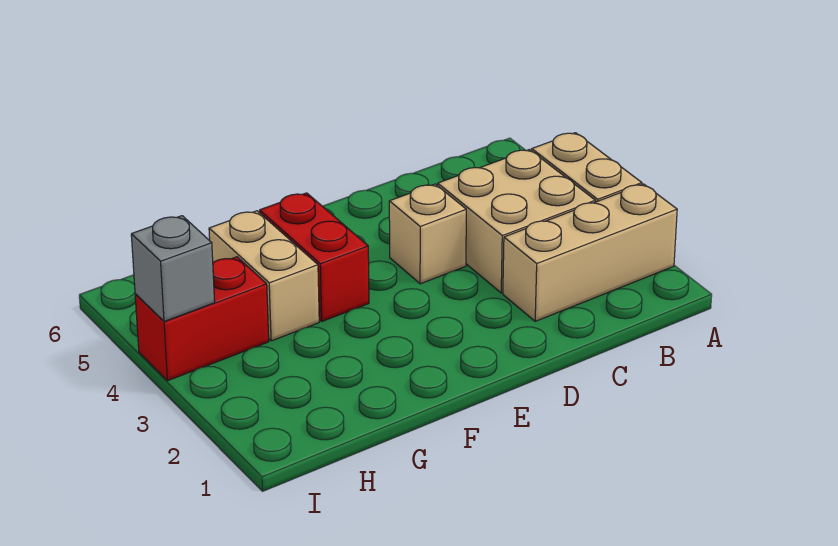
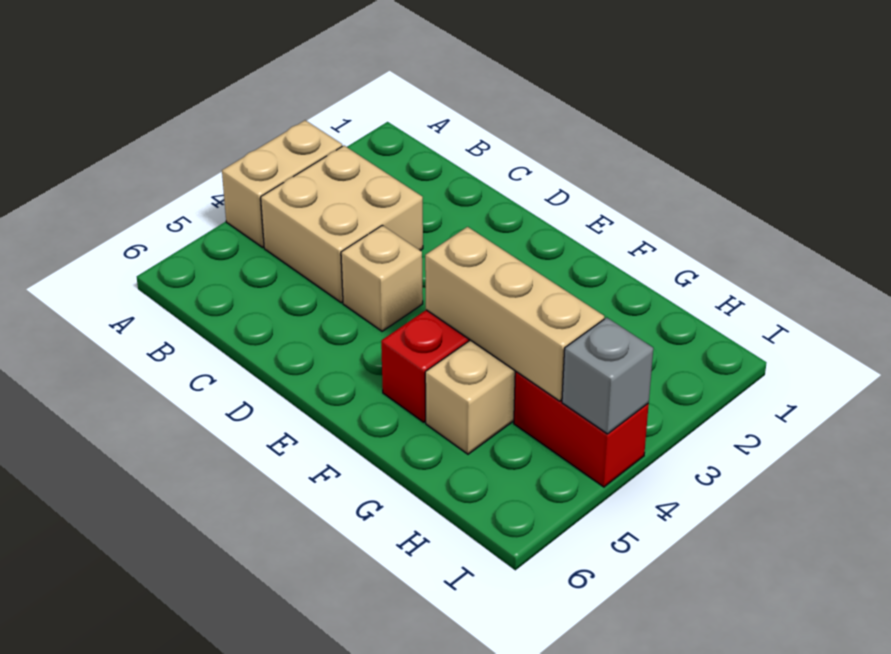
tan 1x3 brick [503,184,677,321] -> tan 1x3 brick moved to [425,227,604,401]

